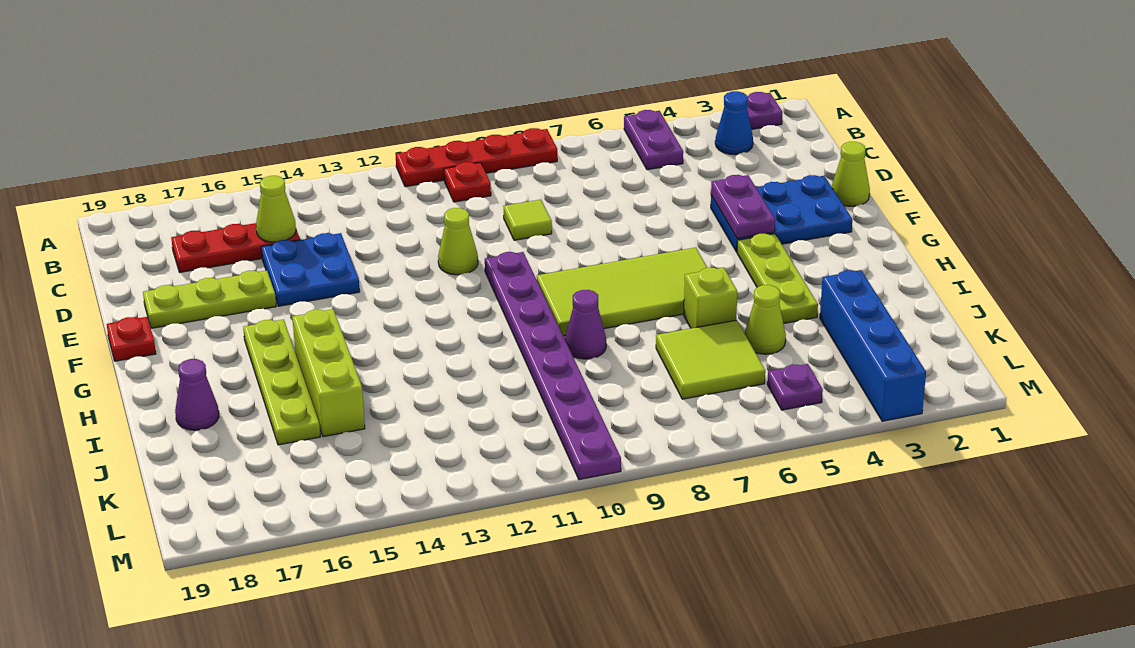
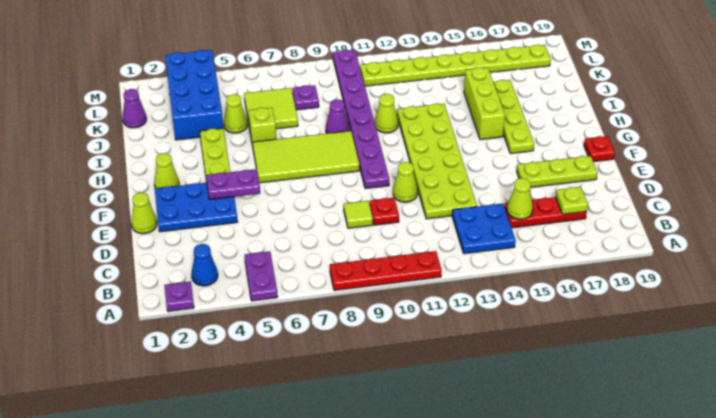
red 1x1 plate [444,162,491,202] -> red 1x1 plate moved to [370,198,399,225]
none -> lime 1x1 plate [556,187,588,214]
none -> lime 2x6 plate [397,104,477,219]
blue 2x2 plate [261,233,360,306] -> blue 2x2 plate moved to [452,203,516,254]
purple 1x2 plate [711,175,775,239] -> purple 1x2 plate turned to [206,169,260,199]
none -> lime 1x1 cone [154,153,179,188]
none -> lime 1x1 cone [375,94,398,133]
purple 1x1 cone [175,359,219,430] -> purple 1x1 cone moved to [122,89,147,128]
blue 1x4 brick [820,270,926,421] -> blue 2x4 brick [165,50,223,140]
purple 1x1 plate [767,364,823,410] -> purple 1x1 plate moved to [293,85,319,110]
none -> lime 1x8 plate [360,45,551,86]

